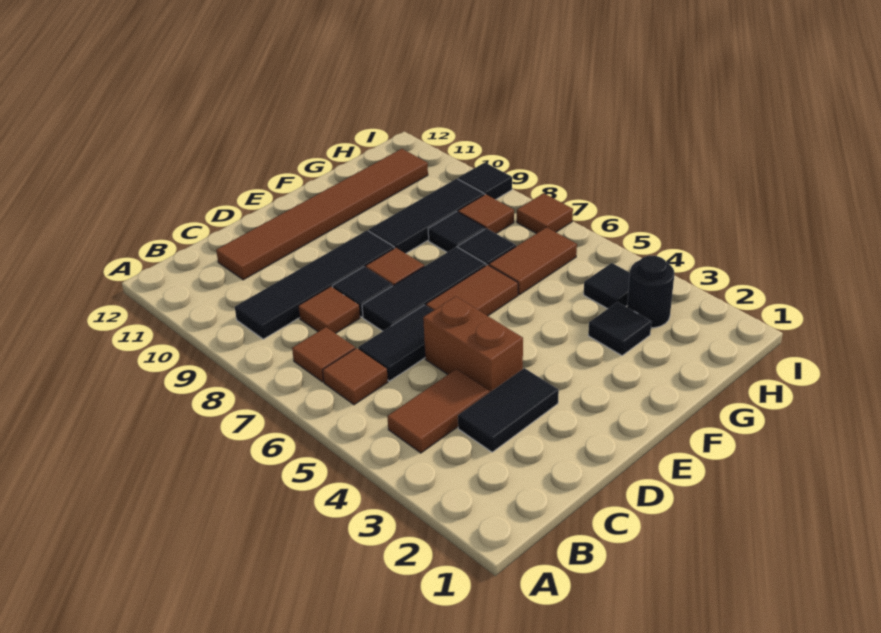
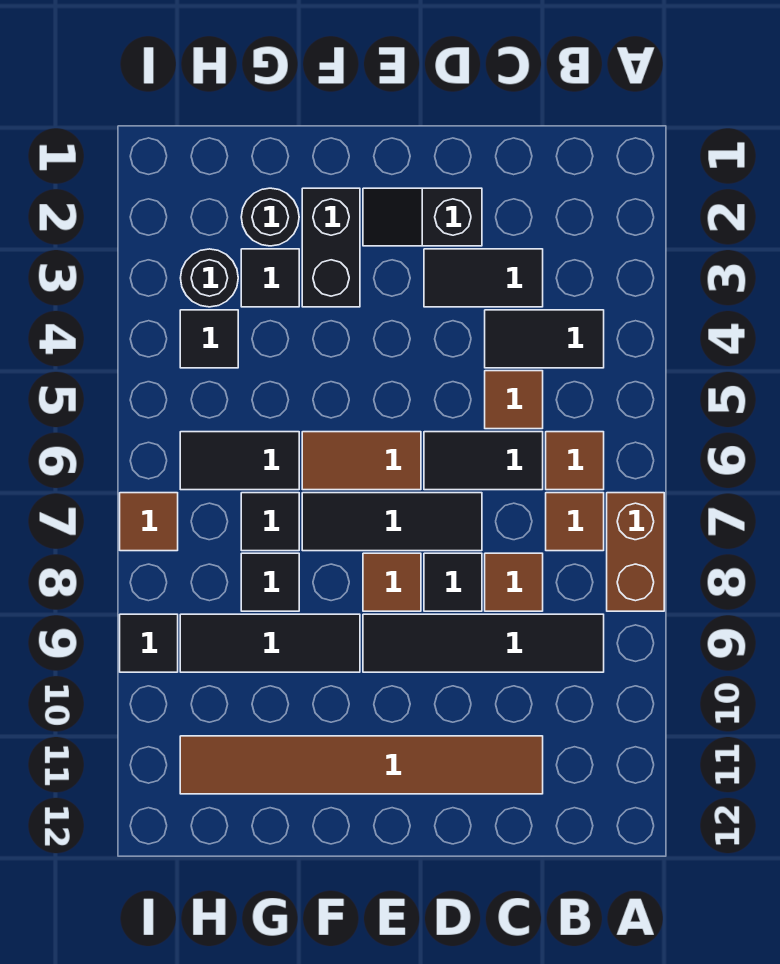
brown 1x2 tile [387,369,489,453] -> black 1x2 tile [485,310,604,368]
none -> black 1x2 slope [363,188,482,246]
brown 1x2 brick [423,296,523,393] -> brown 1x2 brick moved to [607,493,664,611]
none -> black 1x2 brick [302,188,360,307]
none -> black 1x1 round brick [241,188,299,246]
brown 1x2 tile [489,227,577,295] -> black 1x2 tile [180,432,299,490]
brown 1x1 tile [458,194,514,234] -> brown 1x1 tile moved to [485,371,543,429]

